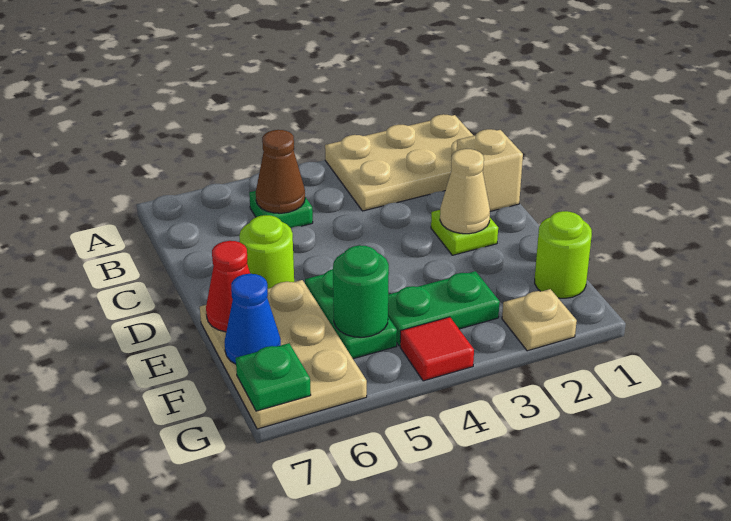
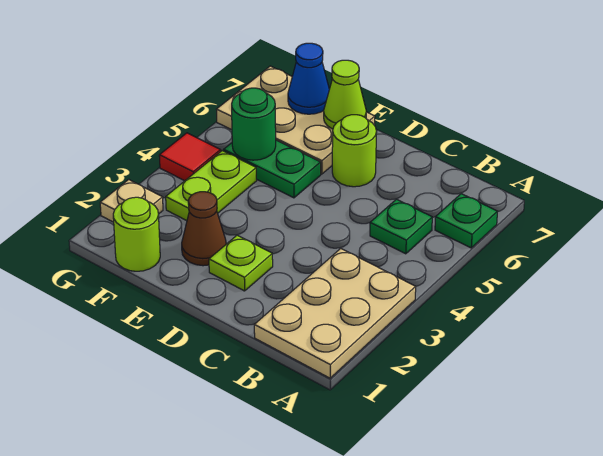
brown 1x1 cone [256,130,305,213] -> brown 1x1 cone moved to [182,192,226,266]
tan 1x1 brick [457,129,523,211] -> none
tan 1x1 cone [440,149,490,234] -> none
red 1x1 cone [206,241,250,332] -> lime 1x1 cone [324,60,366,129]
green 1x2 plate [388,271,500,346] -> lime 1x2 plate [166,151,257,221]
green 1x1 plate [236,343,311,411] -> green 1x1 plate moved to [435,194,498,248]

